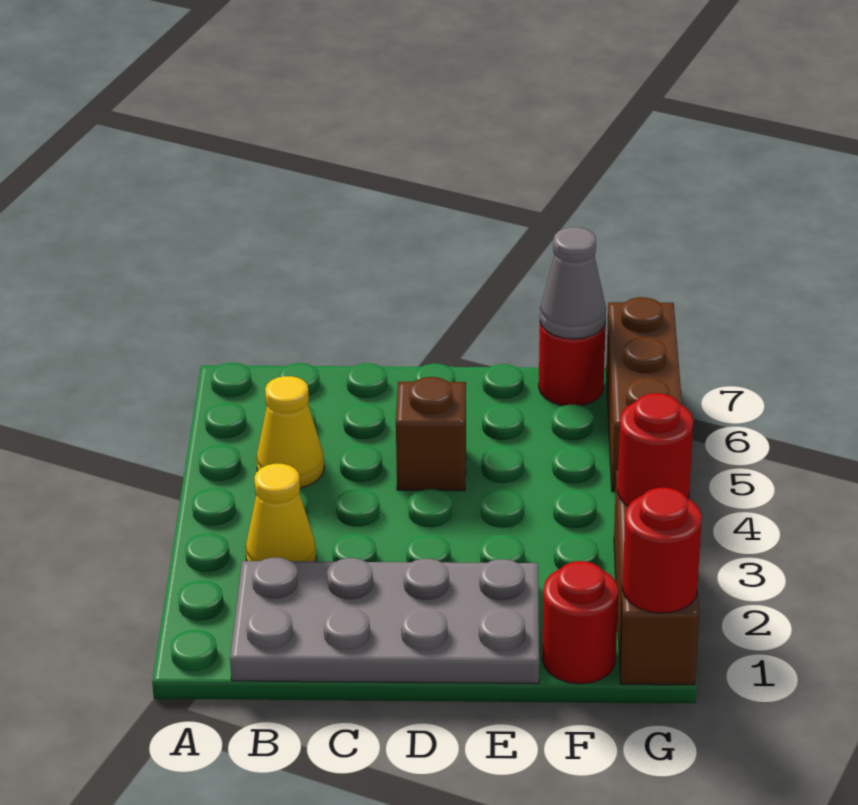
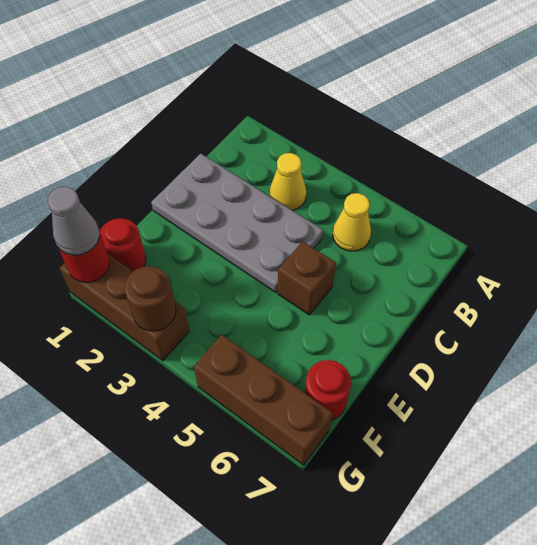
grey 2x4 plate [230,558,539,684] -> grey 2x4 plate turned to [151,153,323,292]
grey 1x1 cone [540,227,606,339] -> grey 1x1 cone moved to [48,187,100,255]
red 1x1 round brick [618,393,693,506] -> brown 1x1 round brick [124,266,176,331]

